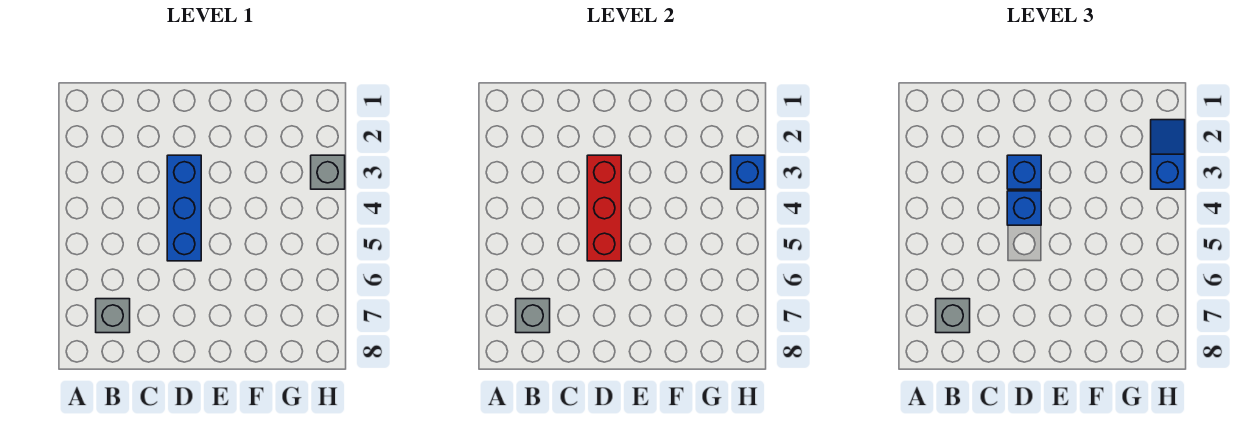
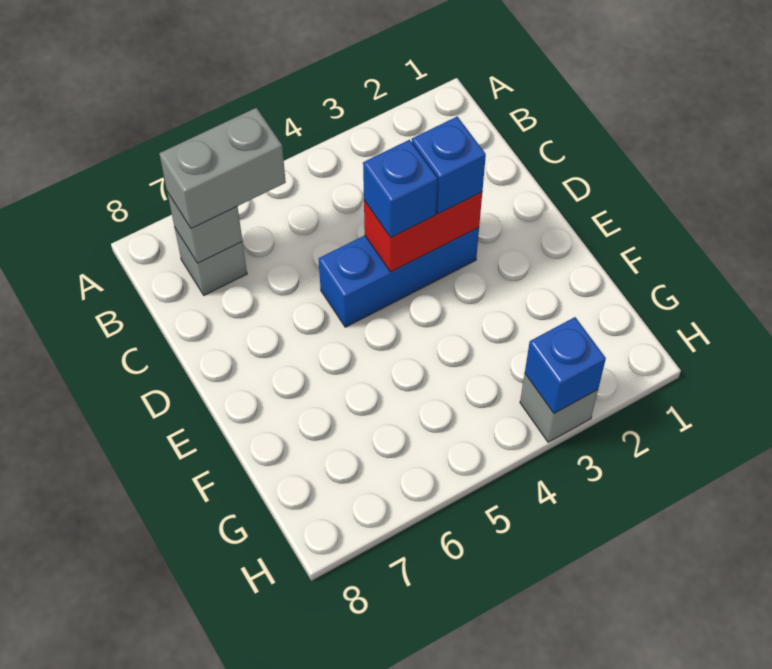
grey 1x1 brick [936,299,970,333] -> grey 1x2 brick [159,108,286,229]
red 1x3 brick [587,155,621,261] -> red 1x2 brick [364,192,482,272]
blue 1x2 slope [1151,120,1185,189] -> none

